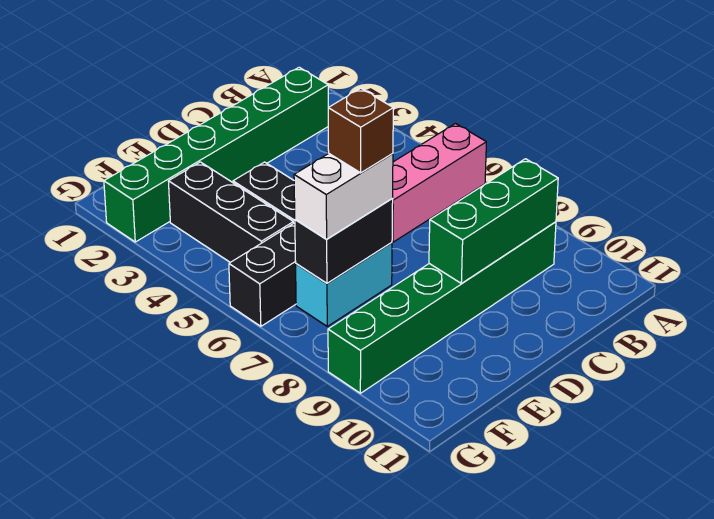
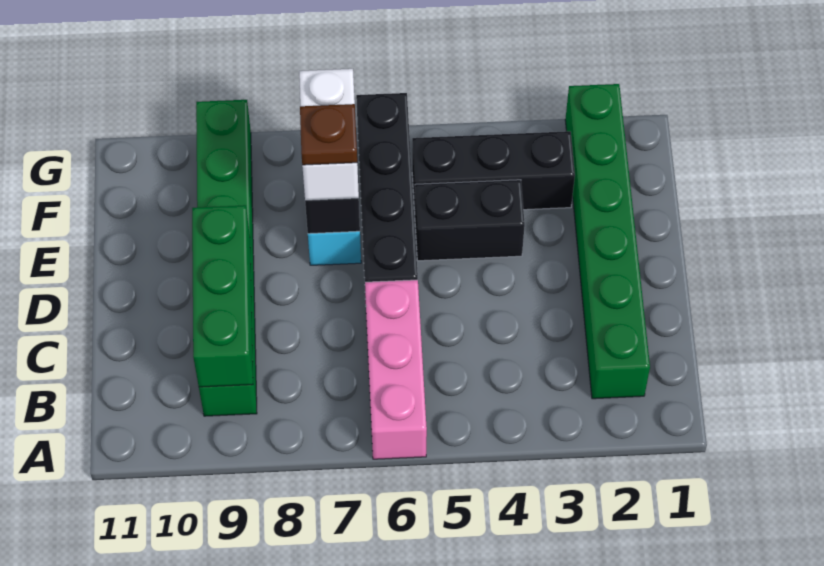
brown 1x1 brick [328,88,393,173] -> brown 1x1 plate [300,104,357,165]

